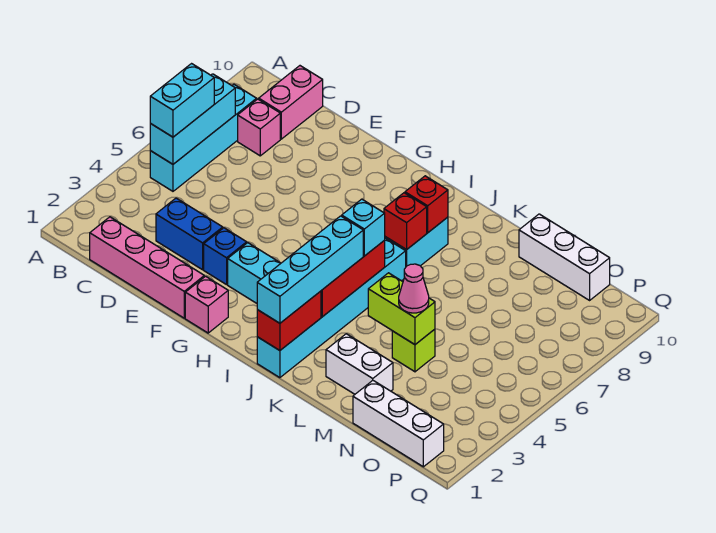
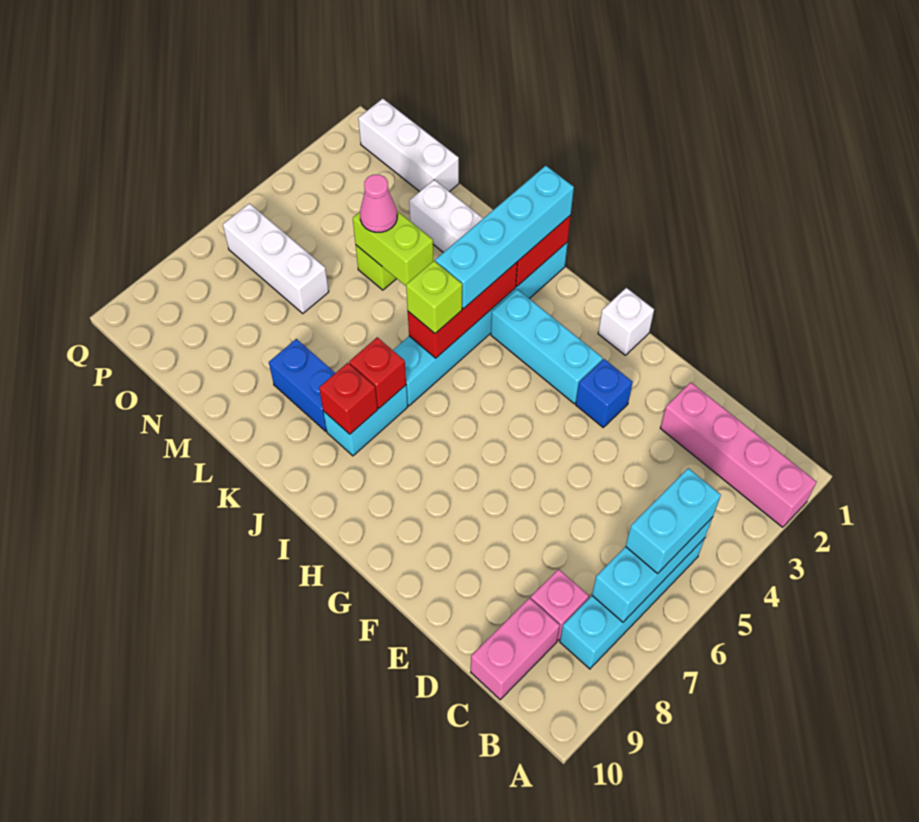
pink 1x4 brick [90,217,204,318] -> pink 1x4 brick moved to [660,382,816,527]
blue 1x2 brick [156,198,223,270] -> blue 1x2 brick moved to [269,339,335,431]
pink 1x1 brick [185,276,228,333] -> white 1x1 brick [598,288,654,355]
cyan 1x1 brick [342,199,385,256] -> lime 1x1 brick [406,261,462,333]
white 1x3 brick [519,214,610,300] -> white 1x3 brick moved to [223,203,329,313]

